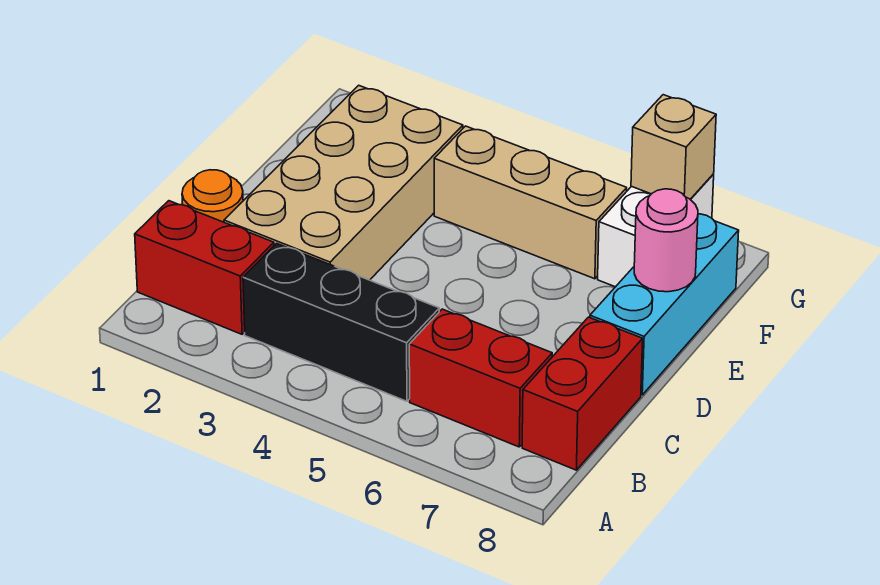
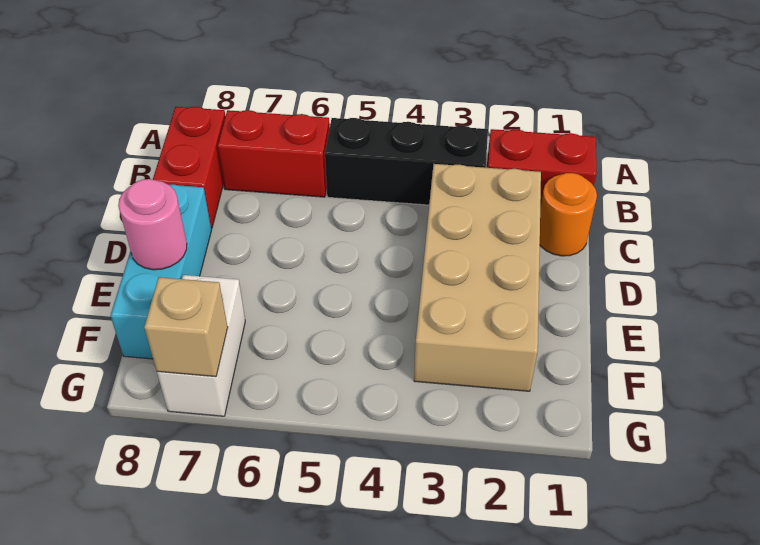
tan 1x3 brick [434,126,627,279] -> none

